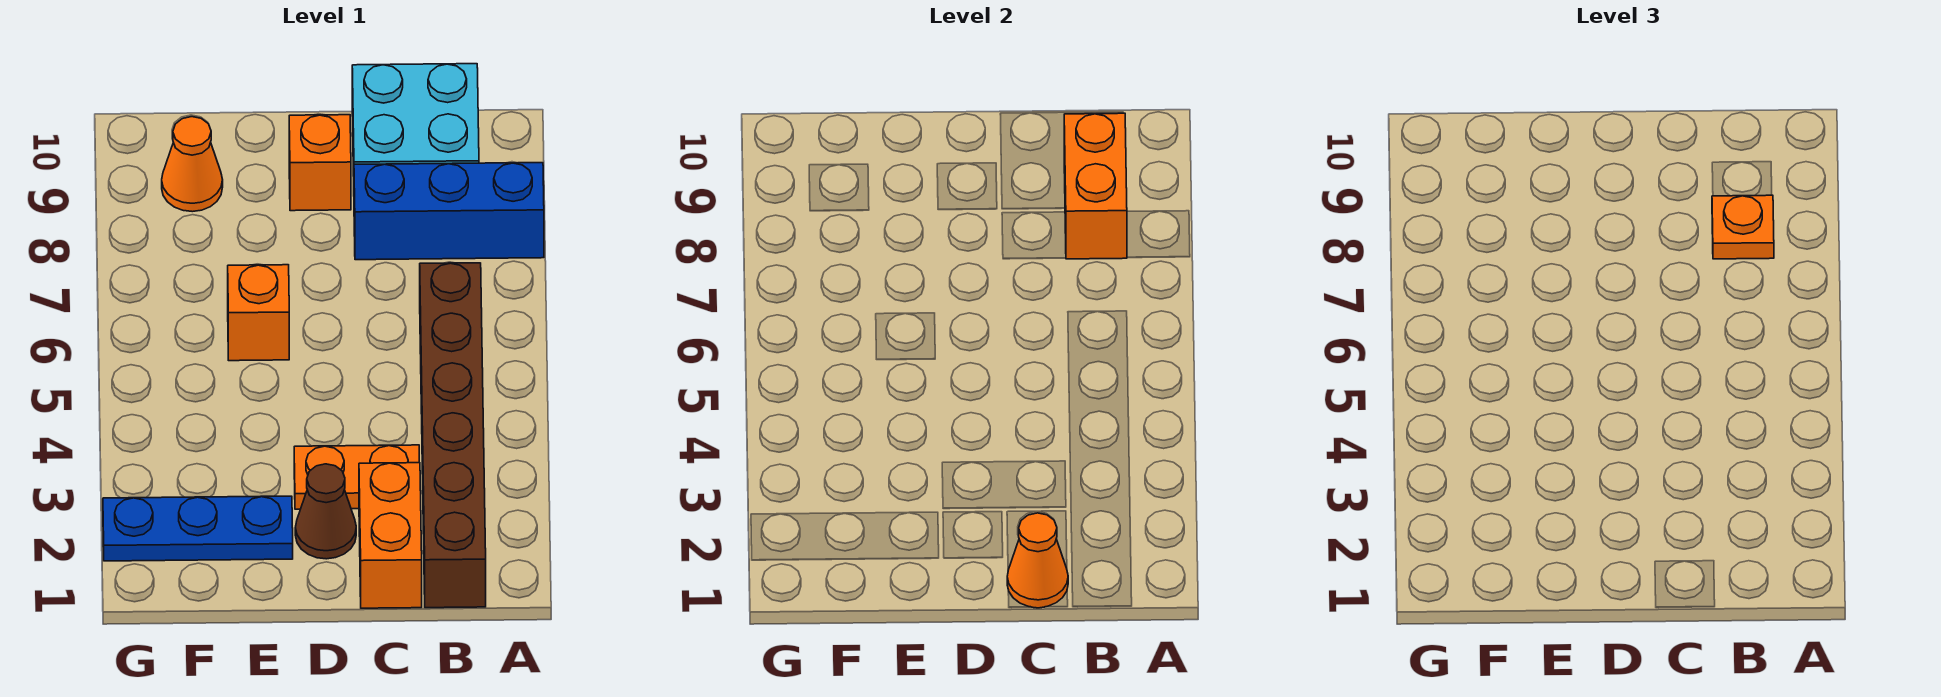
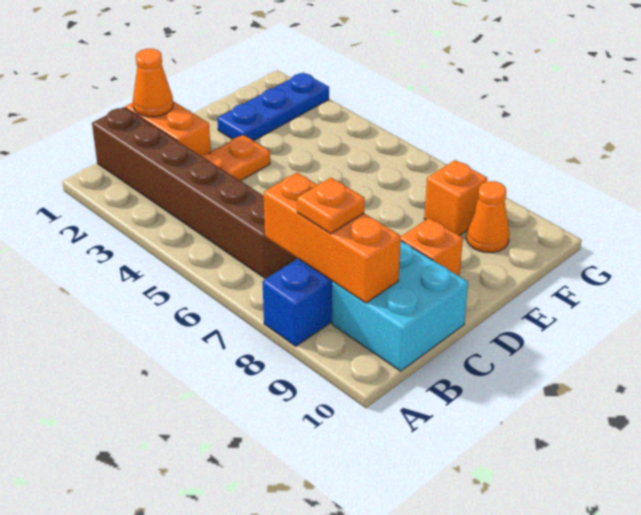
orange 1x2 brick [1064,113,1127,259] -> orange 1x3 brick [264,173,401,303]
brown 1x1 cone [295,464,356,559] -> none
orange 1x1 brick [228,265,289,361] -> orange 1x1 brick moved to [424,160,487,236]

